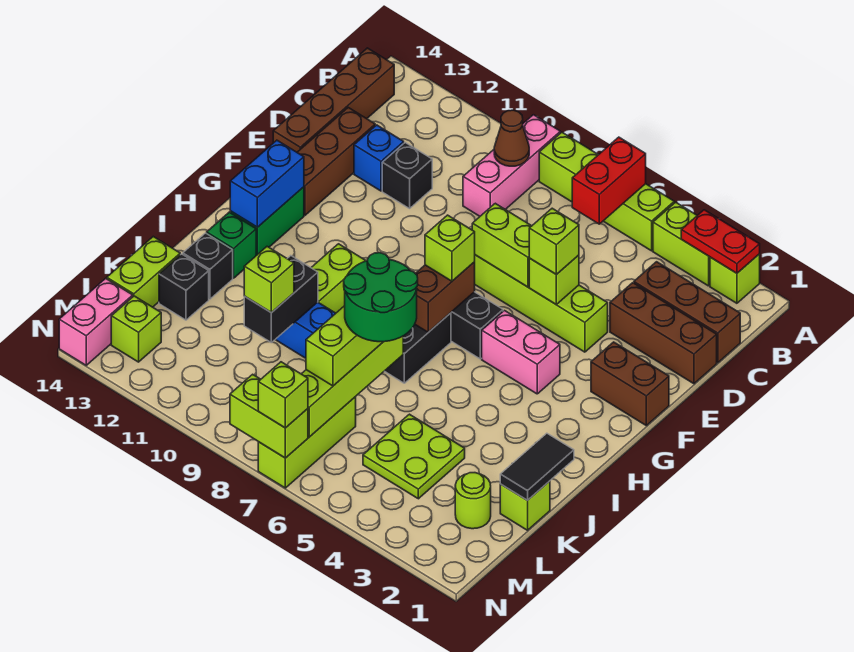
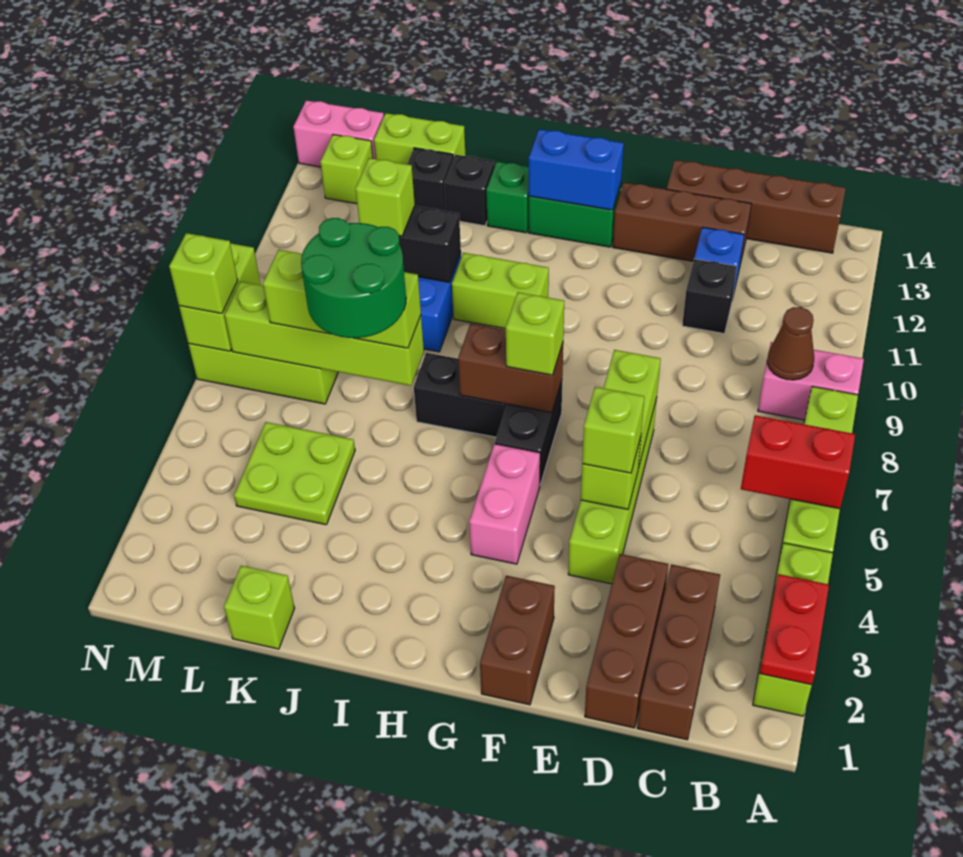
pink 1x3 brick [463,115,560,216] -> pink 1x2 brick [758,342,864,420]
black 1x2 tile [500,433,574,500] -> none
lime 1x1 round brick [455,473,491,529] -> none

